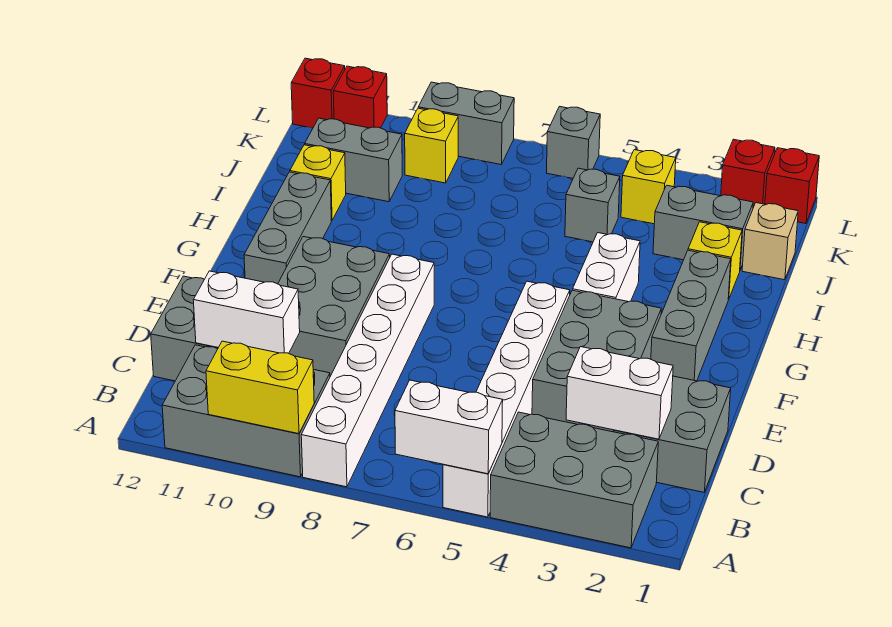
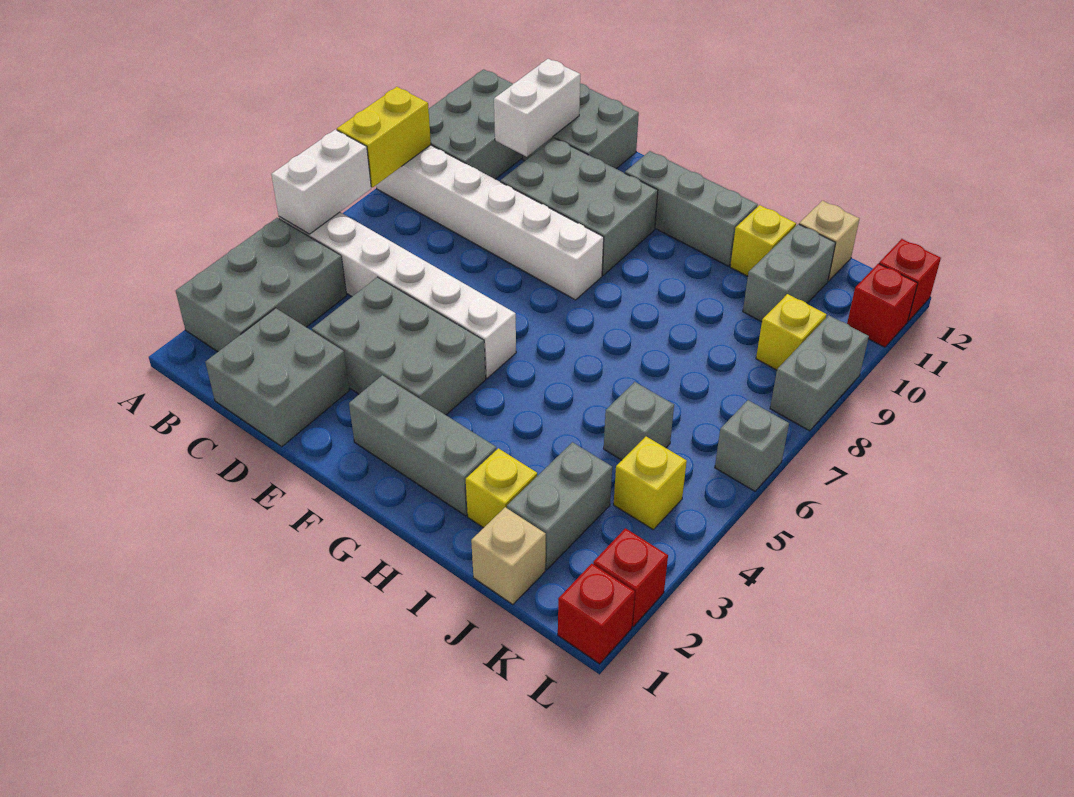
yellow 1x2 brick [206,341,314,434] -> yellow 1x2 brick moved to [337,87,431,187]
white 1x2 brick [566,347,673,439] -> none
white 1x2 brick [573,233,640,302] -> none
none -> tan 1x1 brick [799,201,859,281]

